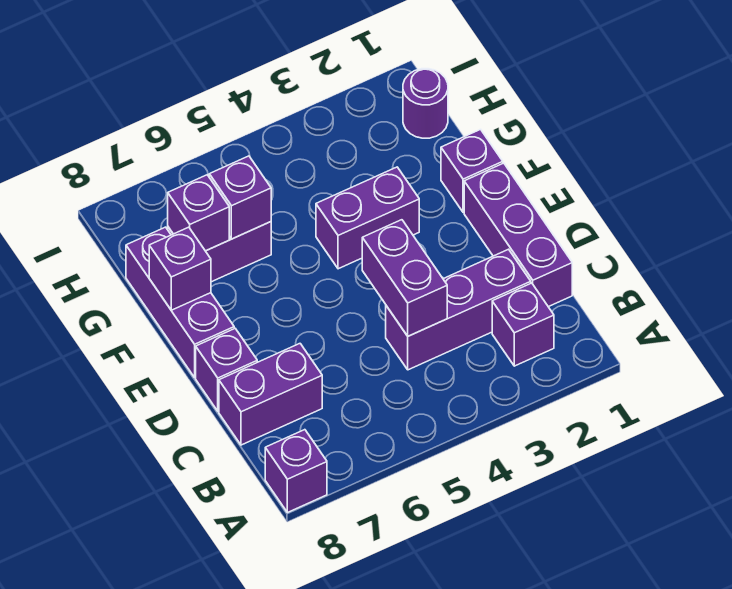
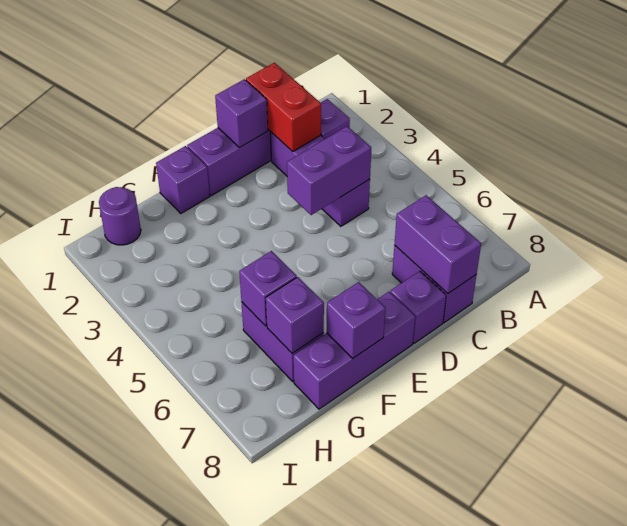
purple 1x1 brick [265,430,327,513] -> purple 1x1 brick moved to [215,79,268,148]
none -> red 1x2 brick [246,63,321,152]
purple 1x2 brick [316,167,419,269] -> purple 1x2 brick moved to [394,195,481,293]

